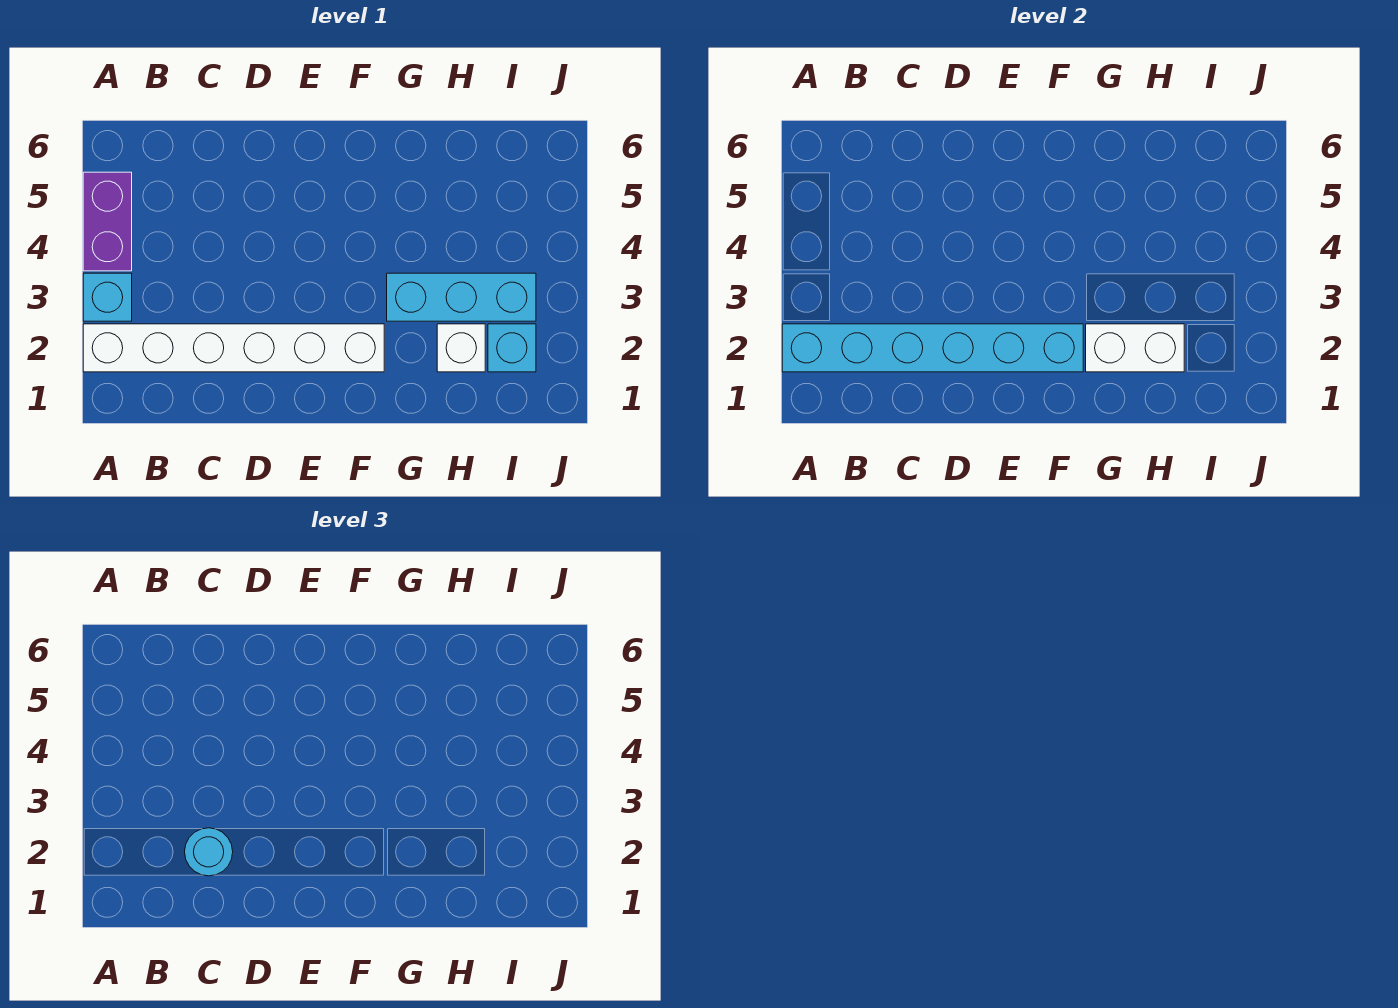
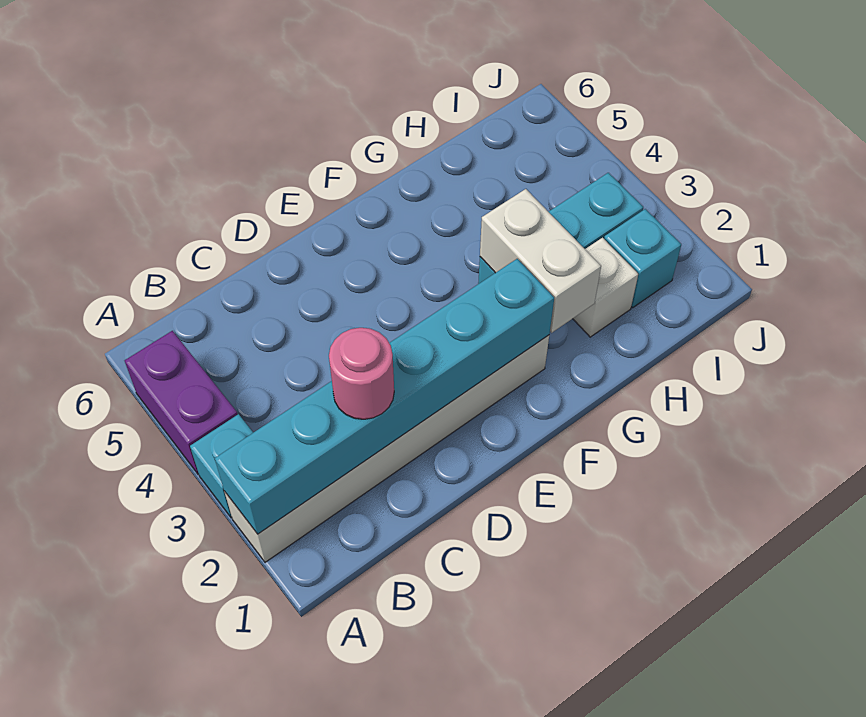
cyan 1x1 round brick [185,828,233,876] -> pink 1x1 round brick [329,328,394,419]
white 1x2 brick [1086,324,1184,372] -> white 1x2 brick turned to [480,189,601,333]

